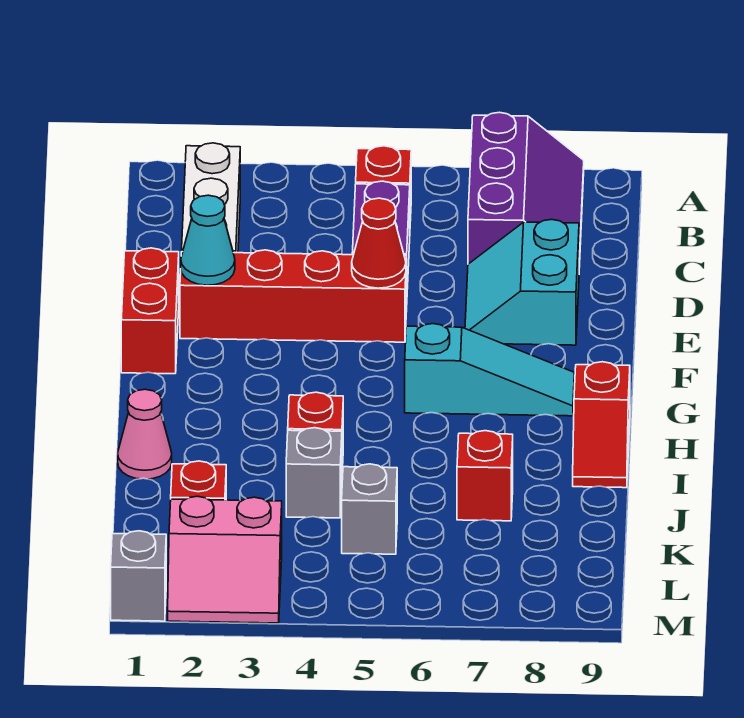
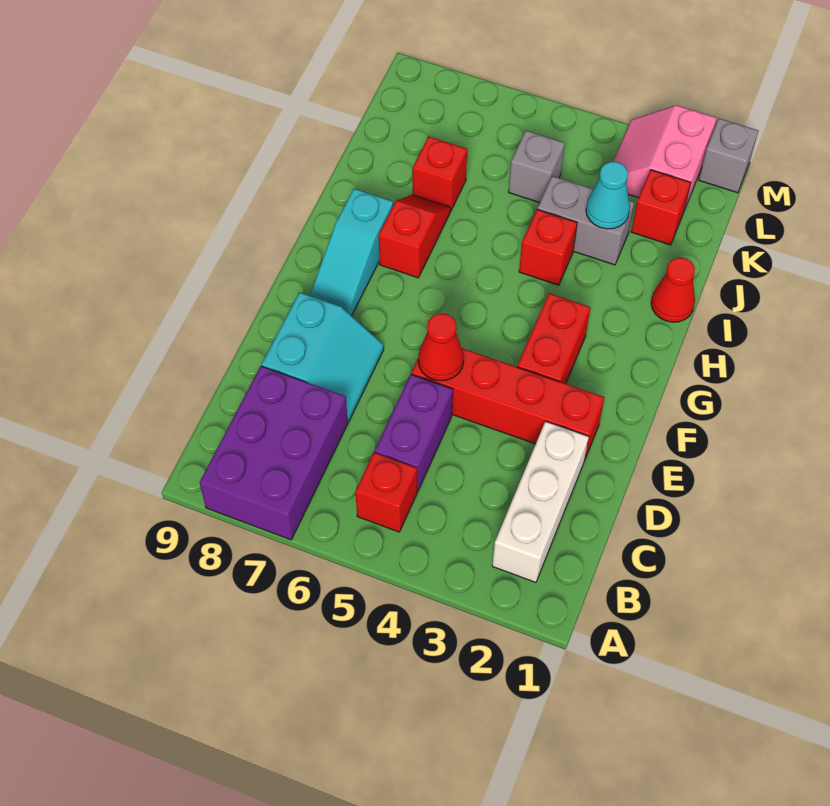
purple 2x3 slope [468,112,584,267] -> purple 2x3 brick [200,366,348,540]
red 1x2 brick [121,248,179,374] -> red 1x2 brick moved to [517,293,590,384]
cyan 1x1 cone [181,195,235,285] -> cyan 1x1 cone moved to [586,162,630,229]
cyan 1x3 slope [405,324,574,416] -> cyan 1x3 slope turned to [310,189,393,316]
red 1x2 slope [573,362,630,488] -> red 1x2 slope moved to [379,195,450,278]
pink 1x1 cone [118,389,172,479] -> red 1x1 cone [651,258,695,322]
grey 1x1 brick [286,428,342,518] -> grey 1x2 brick [538,176,634,265]
pink 2x2 slope [168,496,282,623] -> pink 2x2 slope turned to [613,105,716,210]

